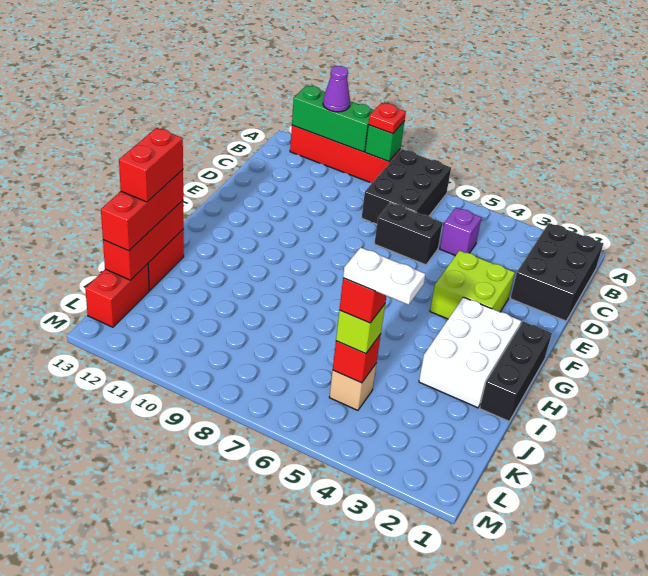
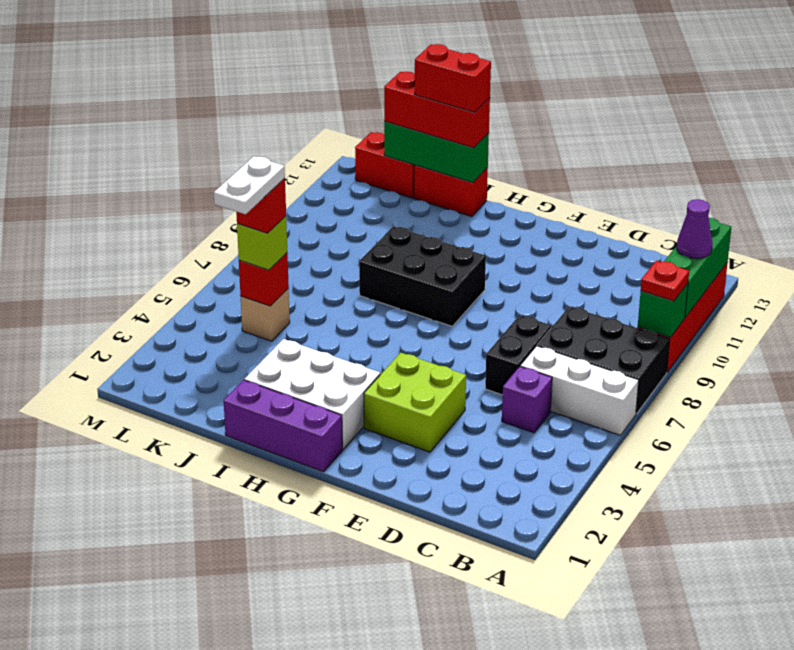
none -> white 1x3 brick [520,346,639,435]
black 2x3 brick [510,223,603,321] -> black 2x3 brick moved to [359,226,486,326]
black 1x3 brick [480,322,552,421] -> purple 1x3 brick [224,380,342,472]
red 1x3 brick [103,200,184,280] -> green 1x3 brick [384,122,489,183]

